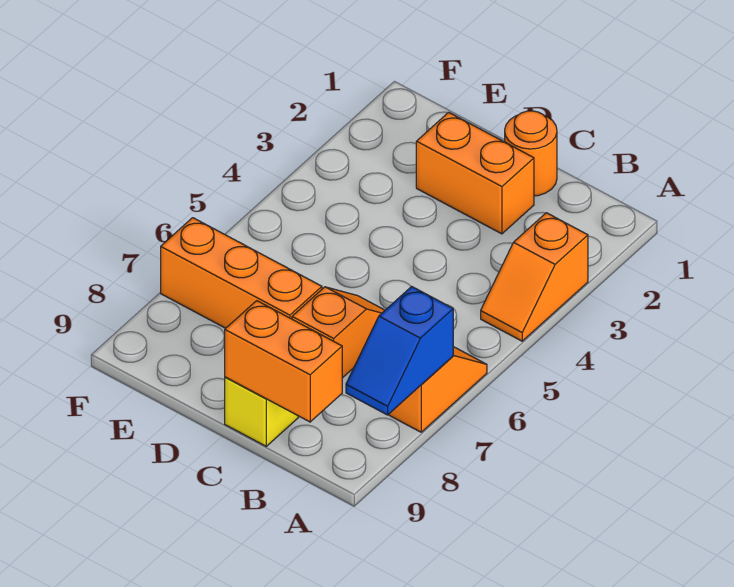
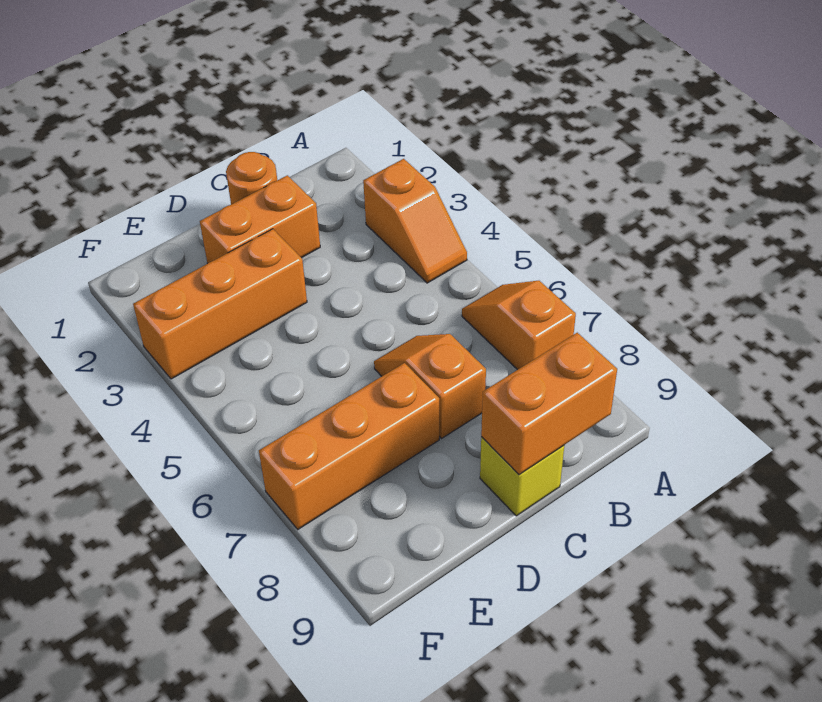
blue 1x2 slope [346,286,453,415] -> none
none -> orange 1x3 brick [133,229,307,379]

